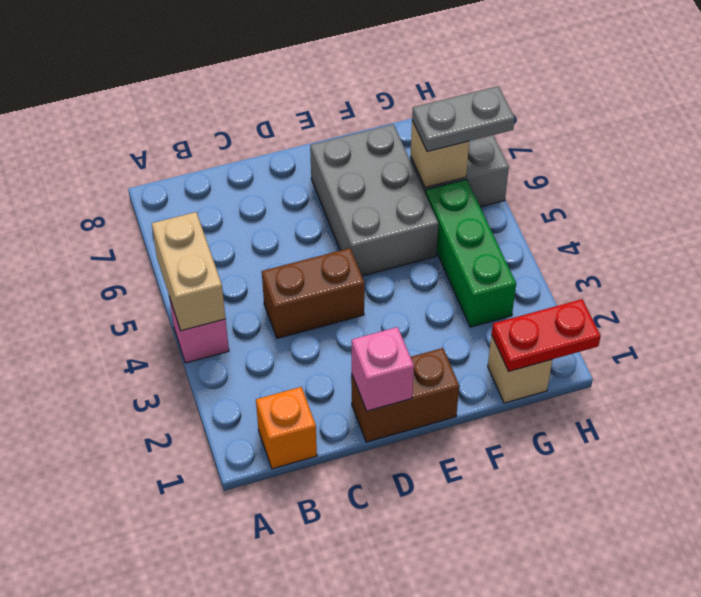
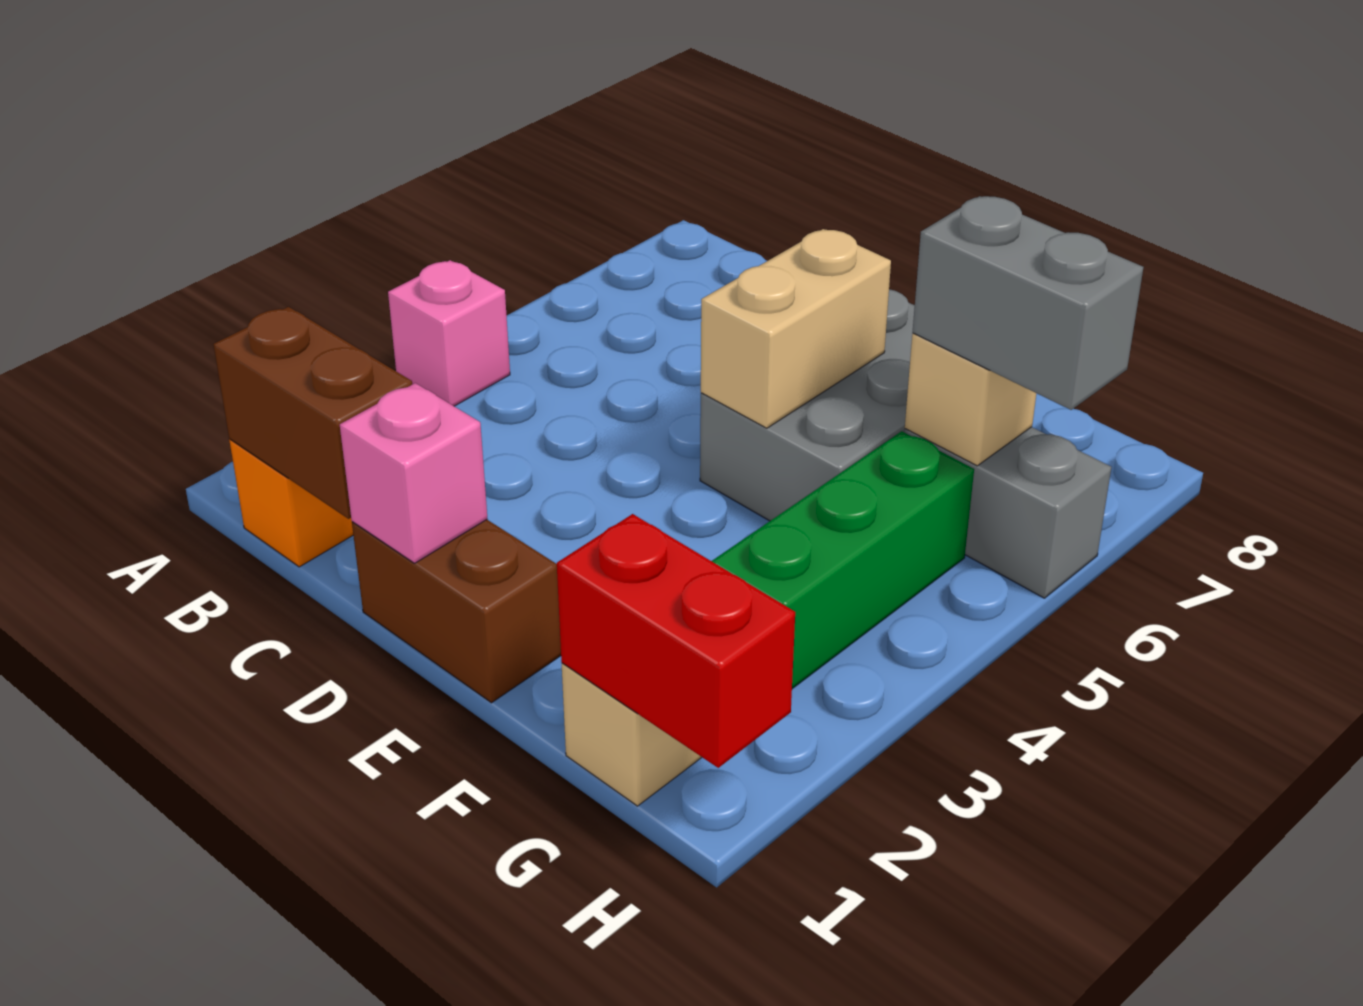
tan 1x2 brick [152,212,226,331] -> tan 1x2 brick moved to [701,229,891,428]
brown 1x2 brick [262,248,364,338] -> brown 1x2 brick moved to [213,307,412,519]
red 1x2 plate [492,299,601,371] -> red 1x2 brick [557,514,795,768]
grey 1x2 plate [412,86,515,152] -> grey 1x2 brick [912,196,1144,410]

